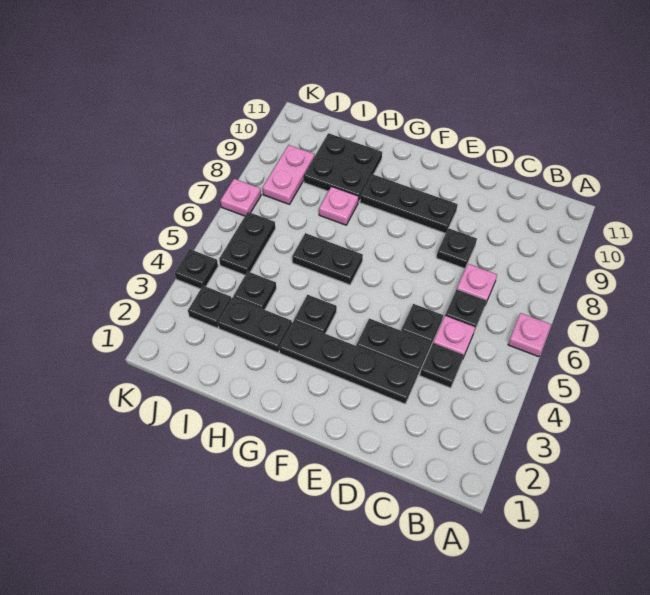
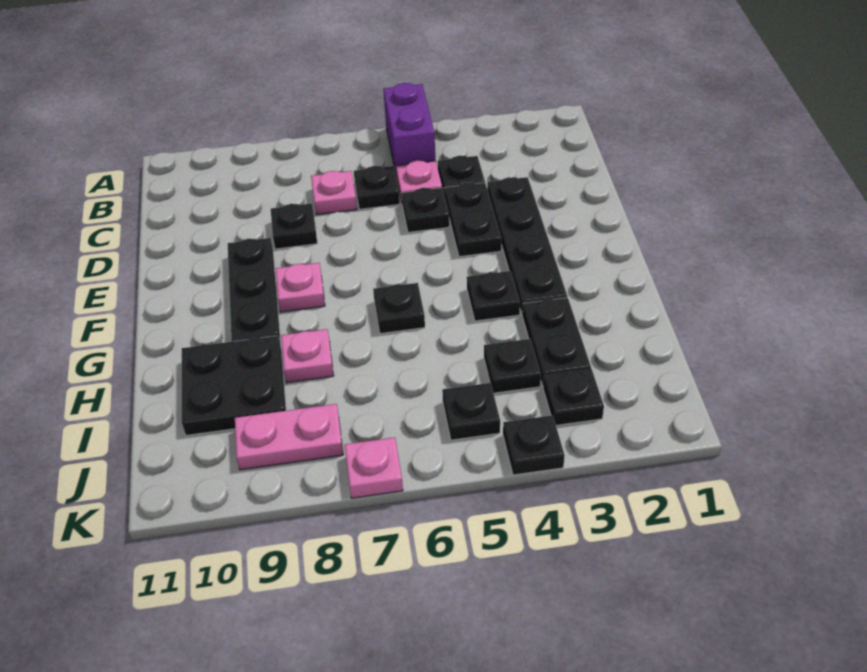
none -> purple 1x2 brick [383,83,435,177]
pink 1x1 plate [508,313,551,357] -> pink 1x1 plate moved to [276,263,325,312]
black 1x2 plate [292,233,363,285] -> black 1x1 plate [373,283,425,334]
black 1x2 plate [219,212,275,275] -> black 1x1 plate [442,383,500,440]

